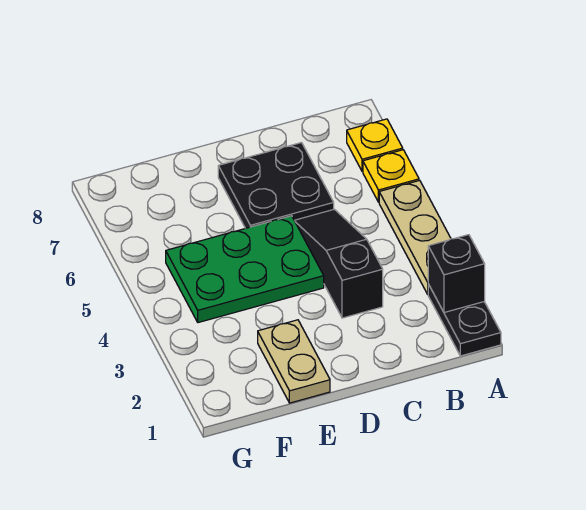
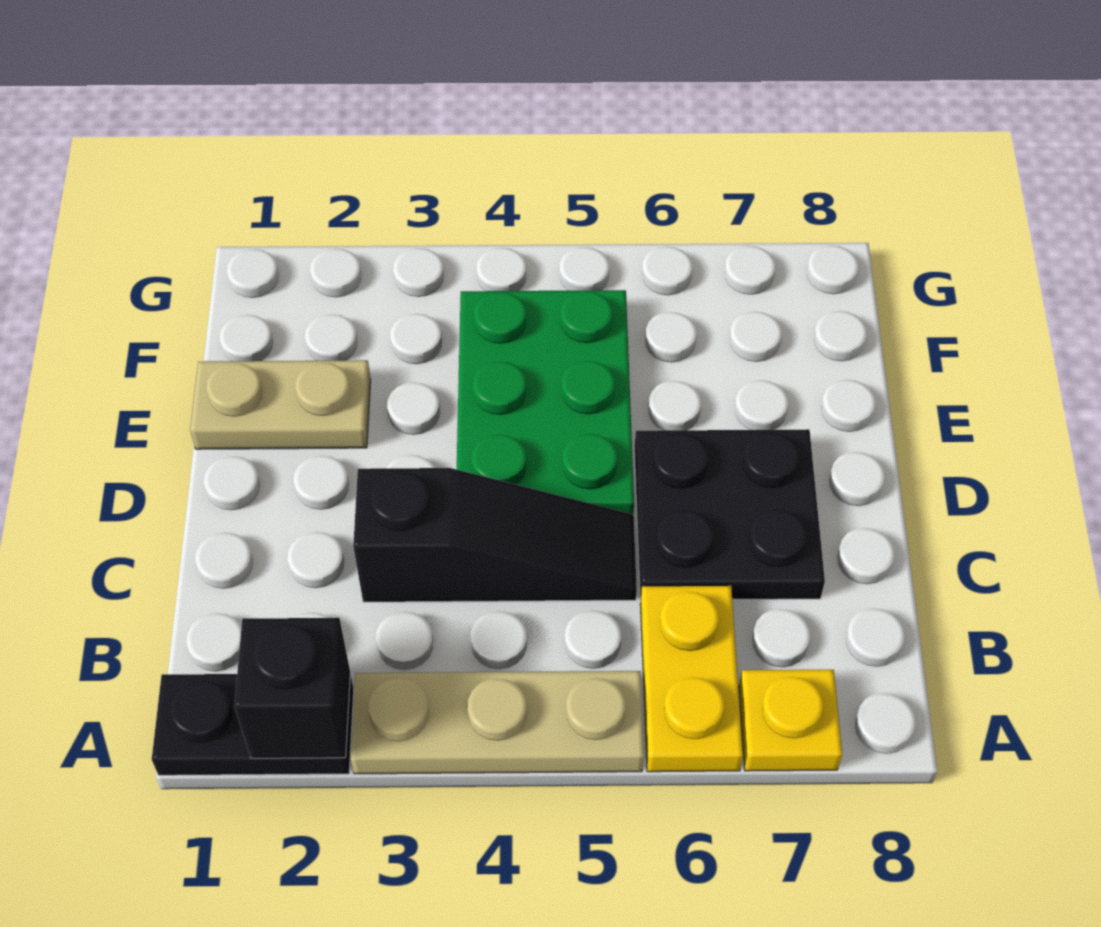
yellow 1x1 plate [363,150,419,202] -> yellow 1x2 plate [640,586,743,772]

